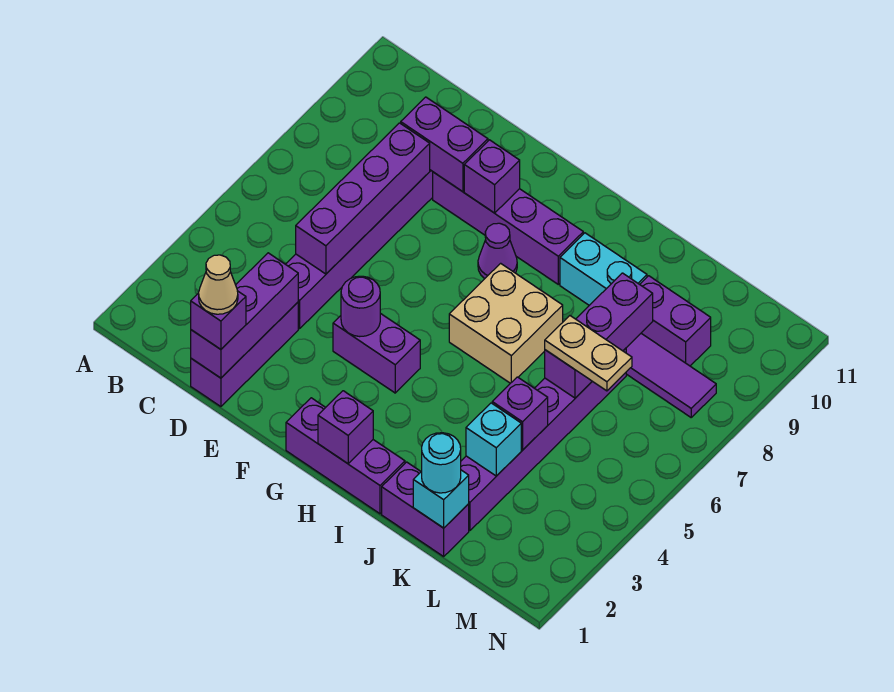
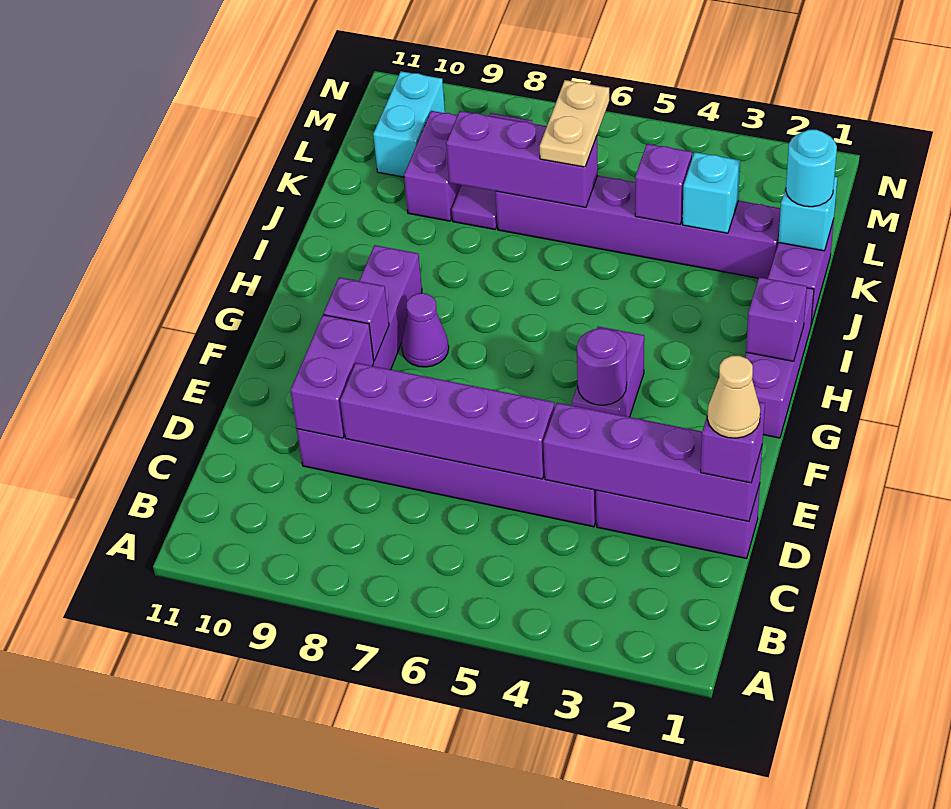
purple 1x3 brick [191,253,298,378] -> purple 1x4 brick [543,403,762,522]
tan 2x2 brick [449,263,563,383] -> none
cyan 1x2 brick [560,233,647,305] -> cyan 1x2 brick moved to [373,71,445,177]

